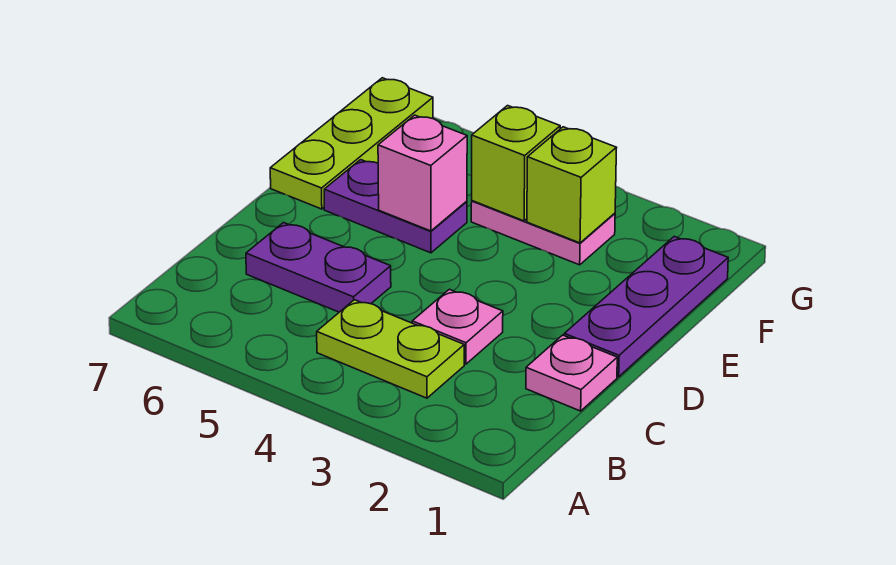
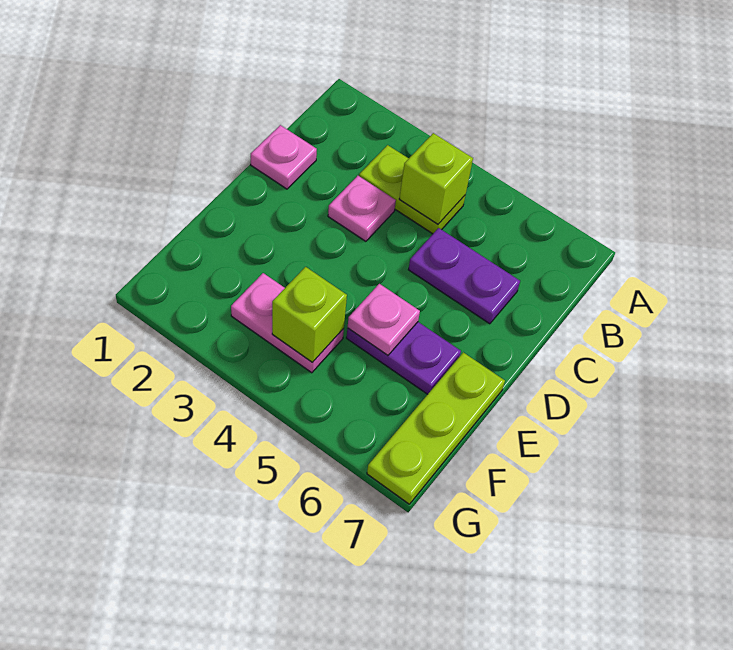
purple 1x3 plate [564,236,728,377] -> none
pink 1x1 brick [378,115,467,231] -> pink 1x1 plate [348,284,420,355]
lime 1x1 brick [527,127,616,243] -> lime 1x1 brick moved to [399,133,473,224]

